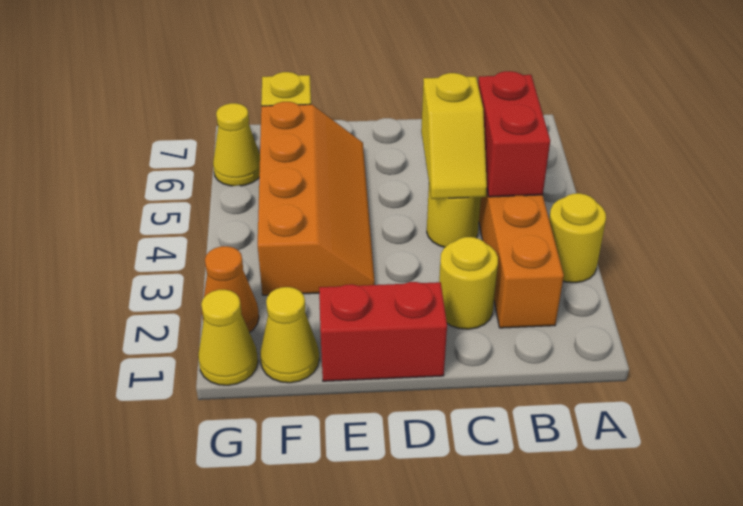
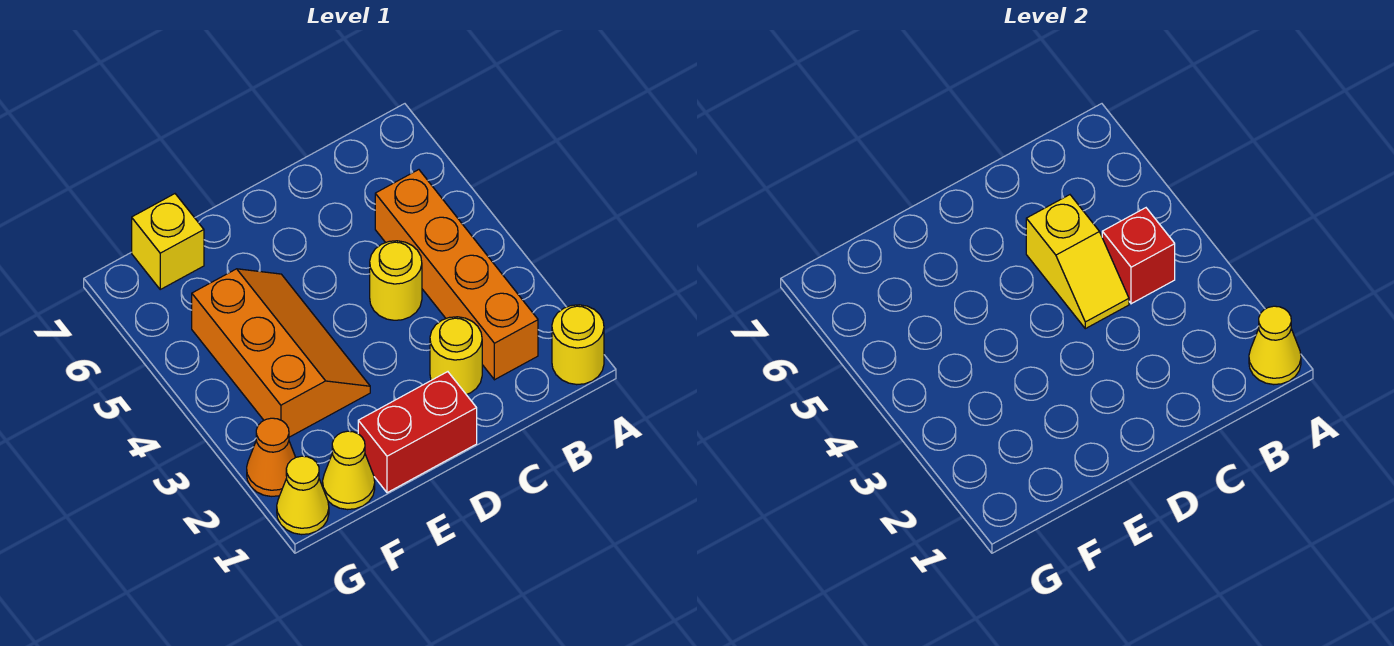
yellow 1x1 round brick [549,193,606,283] -> yellow 1x1 round brick moved to [552,305,604,385]
red 1x2 brick [478,71,550,197] -> red 1x1 brick [1102,208,1175,304]
orange 2x4 slope [258,102,375,295] -> orange 2x3 slope [192,269,370,437]
yellow 1x1 cone [213,103,260,186] -> yellow 1x1 cone moved to [1249,306,1301,385]

